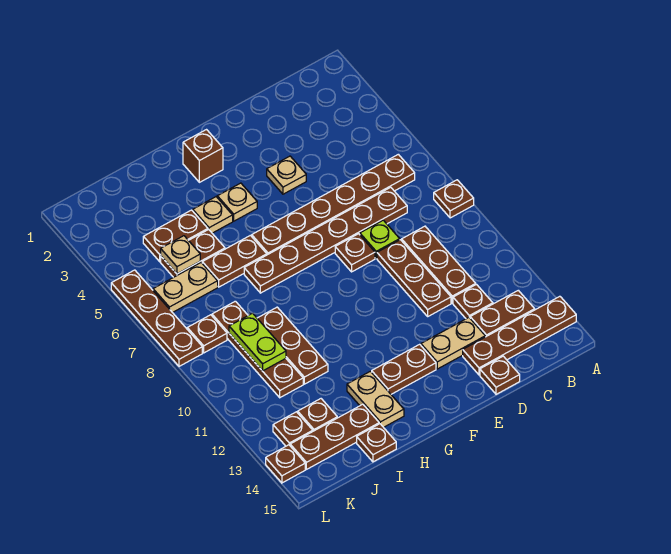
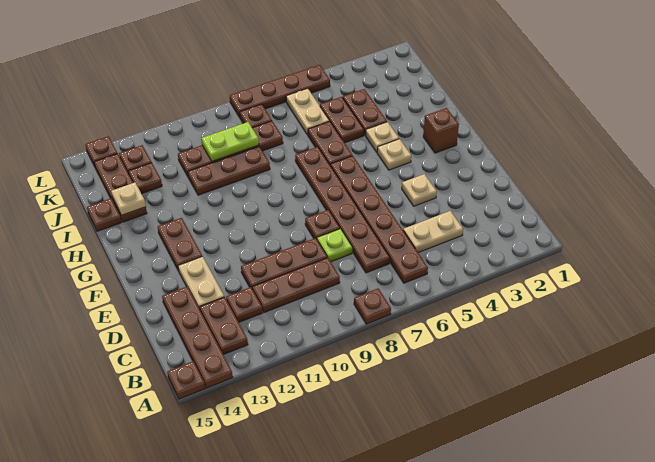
brown 1x1 plate [480,356,520,394] -> brown 1x1 plate moved to [167,361,205,399]
tan 1x2 plate [347,371,404,427] -> tan 1x2 plate moved to [403,211,463,253]
tan 1x1 plate [161,236,200,274] -> tan 1x1 plate moved to [111,182,146,215]

